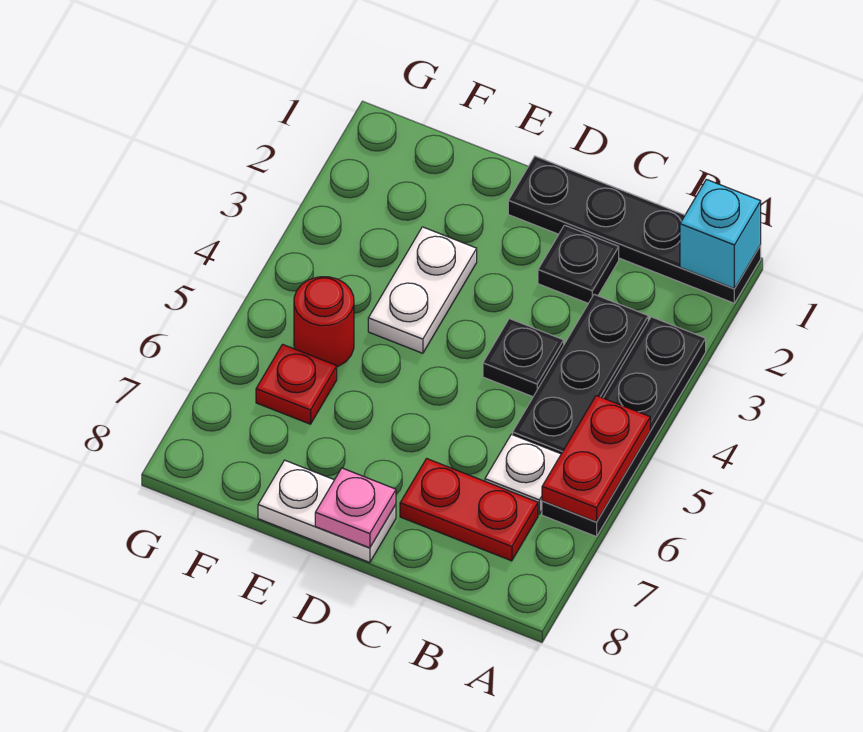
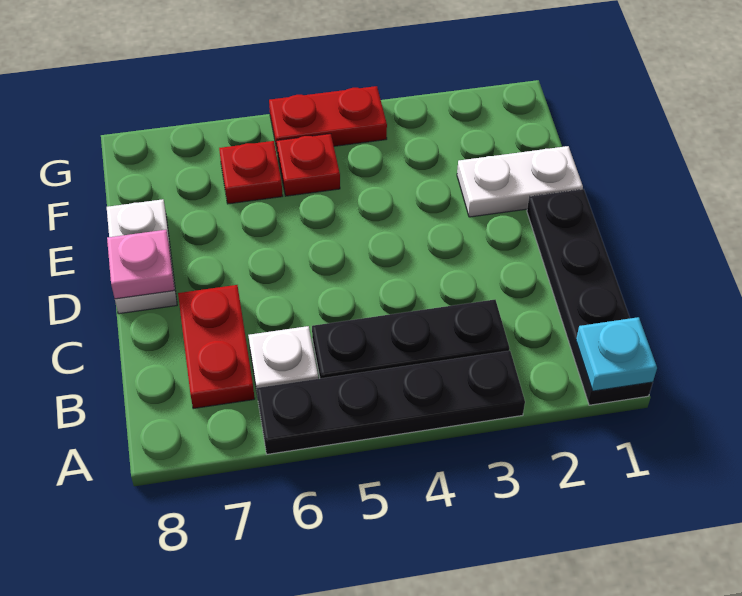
cyan 1x1 brick [680,179,761,289] -> cyan 1x1 plate [576,317,657,391]
red 1x2 plate [542,396,650,522] -> red 1x2 plate moved to [269,86,387,149]
black 1x1 plate [538,225,619,303] -> none
black 1x1 plate [483,319,564,397] -> none
white 1x2 plate [368,227,477,353] -> white 1x2 plate moved to [457,146,583,217]
red 1x1 round brick [294,277,354,367] -> red 1x1 plate [277,134,340,196]

